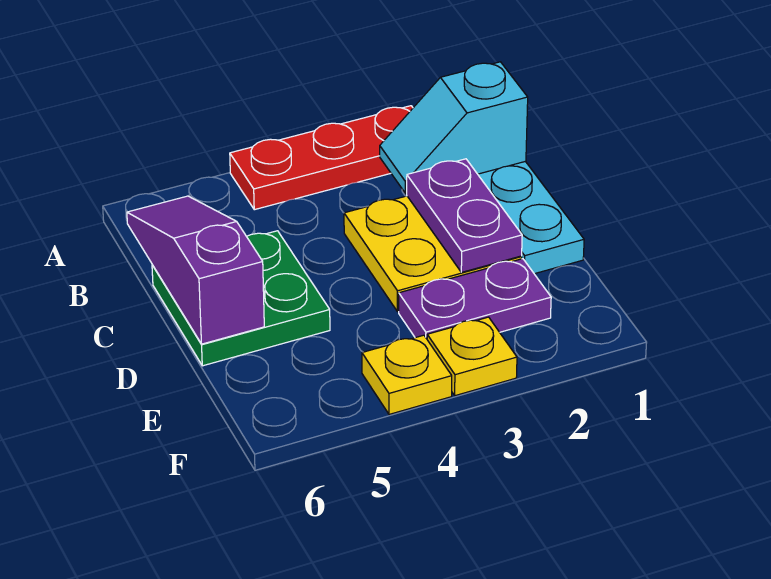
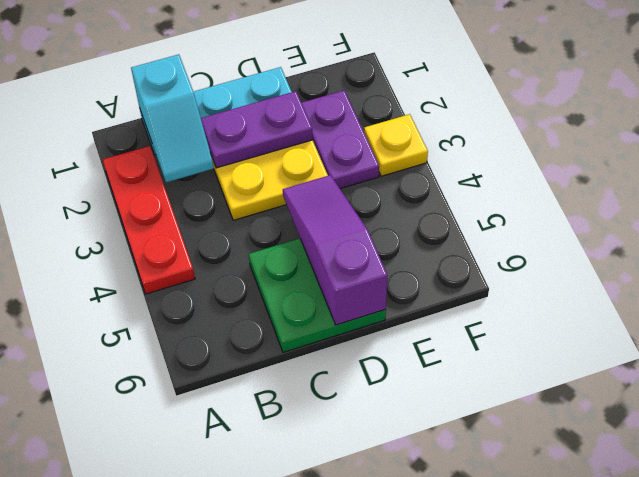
purple 1x3 slope [127,196,264,344] -> purple 1x3 slope turned to [283,175,387,325]
yellow 1x1 plate [362,335,452,414] -> none

